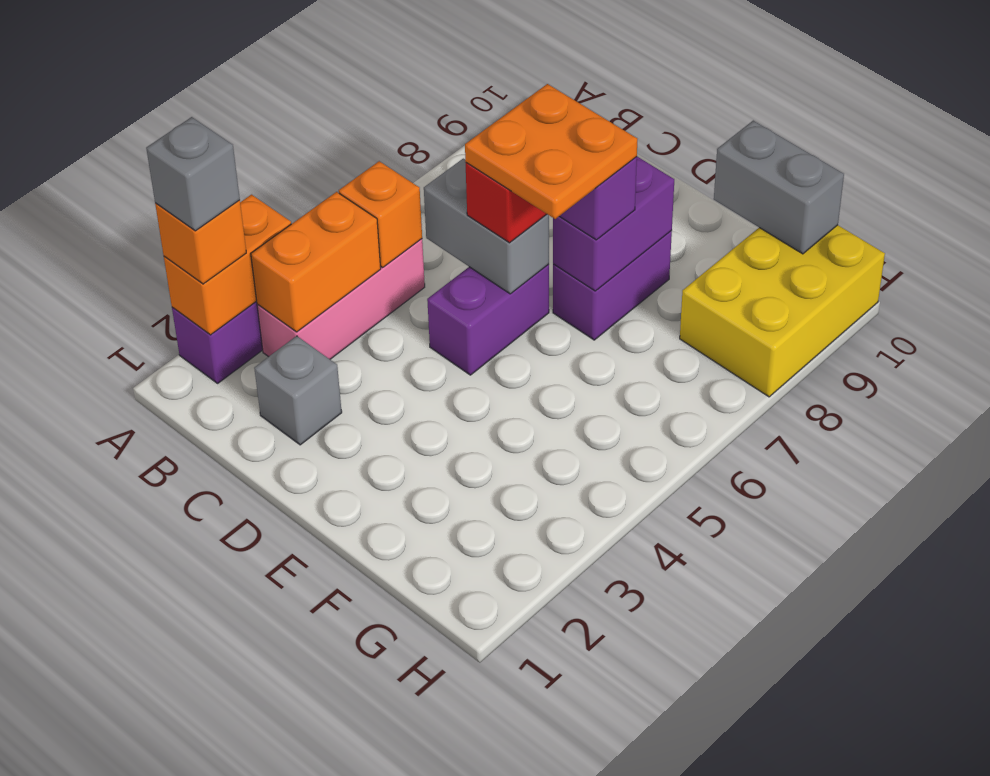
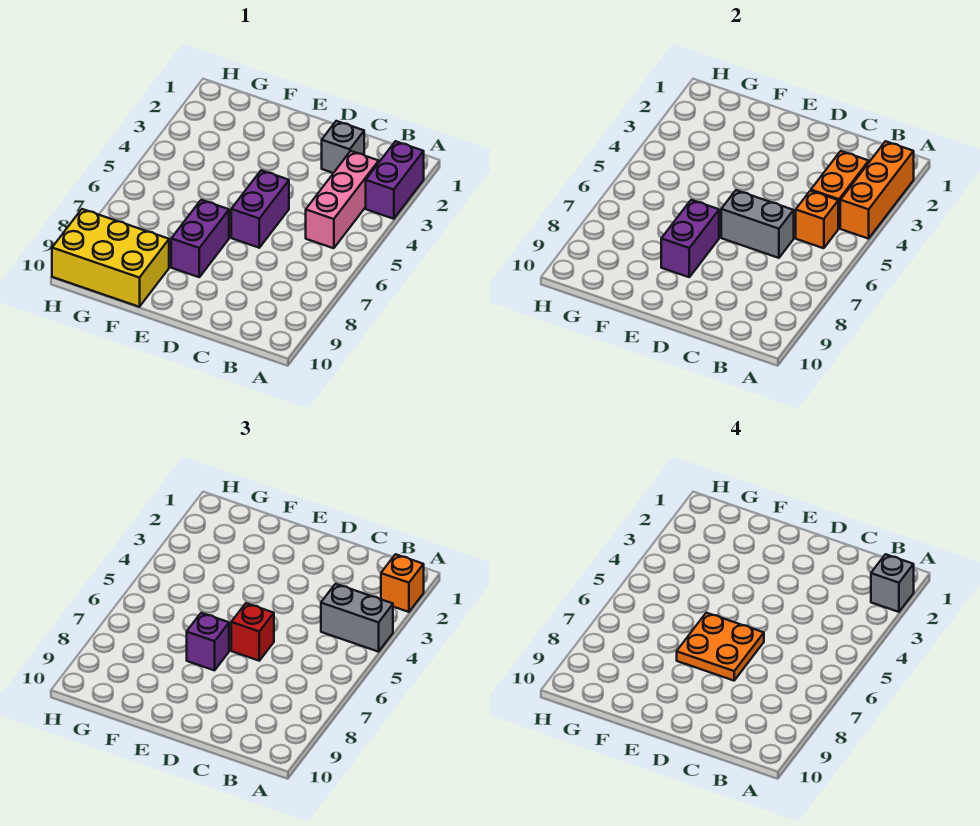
orange 1x2 brick [164,195,291,335] -> orange 1x3 brick [840,141,914,239]
grey 1x2 brick [714,121,844,254] -> grey 1x2 brick moved to [321,584,393,652]
yellow 2x3 brick [680,225,885,397] -> yellow 2x3 brick turned to [52,209,169,307]

